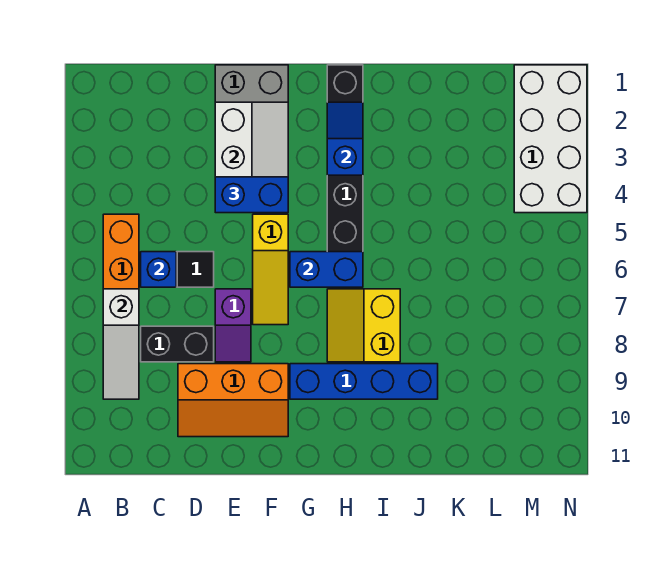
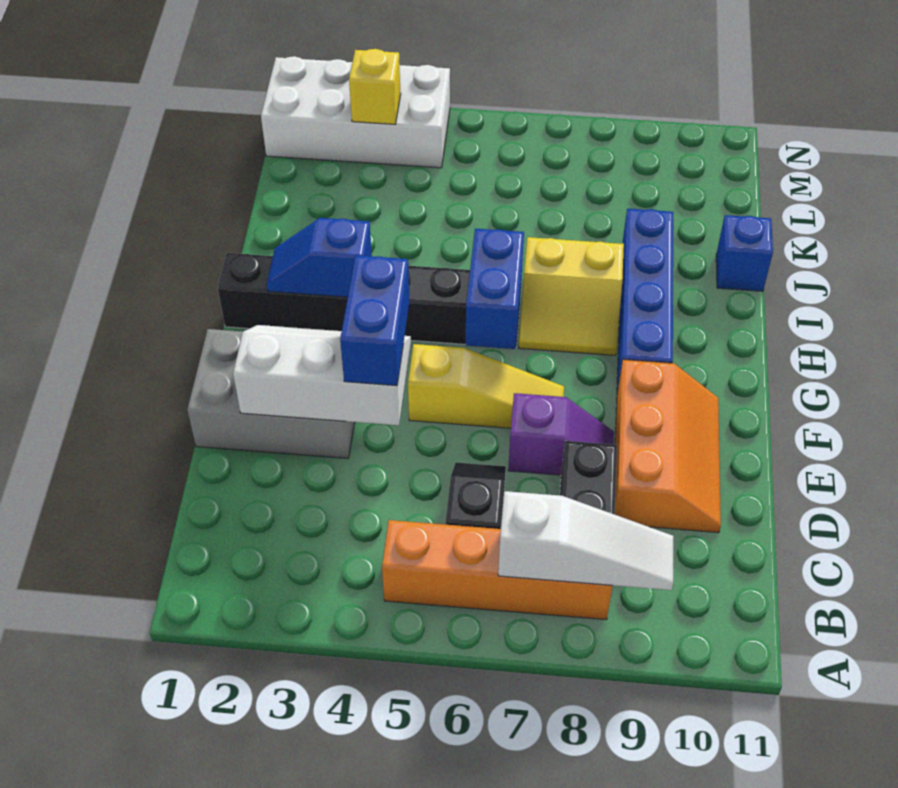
blue 1x1 brick [141,252,176,287] -> blue 1x1 brick moved to [716,215,773,291]
none -> yellow 1x1 brick [349,49,401,124]

